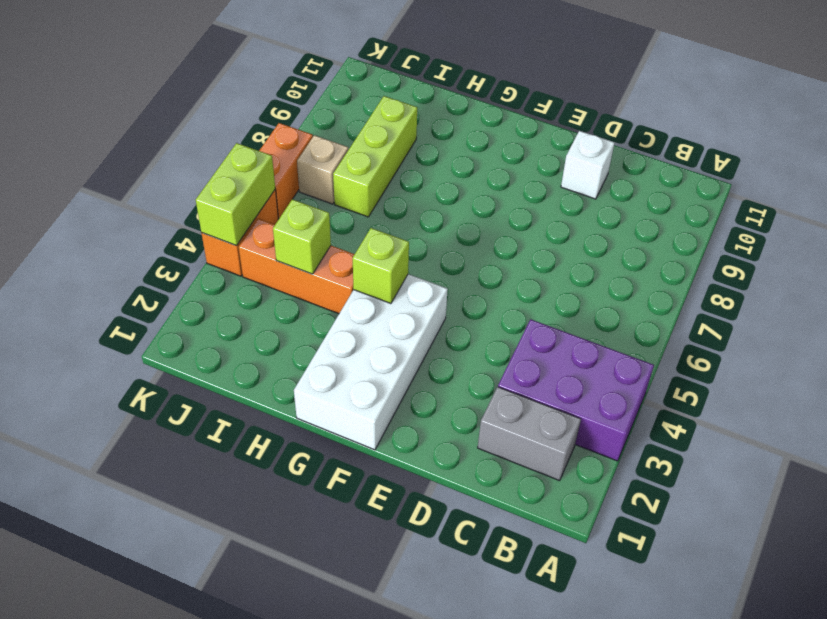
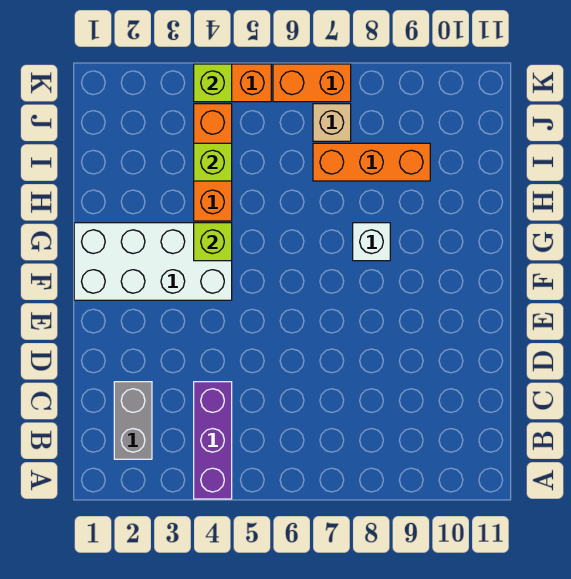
purple 2x3 brick [498,319,654,461] -> purple 1x3 brick [194,382,232,499]
white 1x1 brick [561,131,614,199] -> white 1x1 brick moved to [353,223,390,261]
lime 1x3 brick [333,96,417,217] -> orange 1x3 brick [313,143,430,181]
lime 1x2 brick [196,143,275,245] -> lime 1x1 brick [194,64,232,102]

